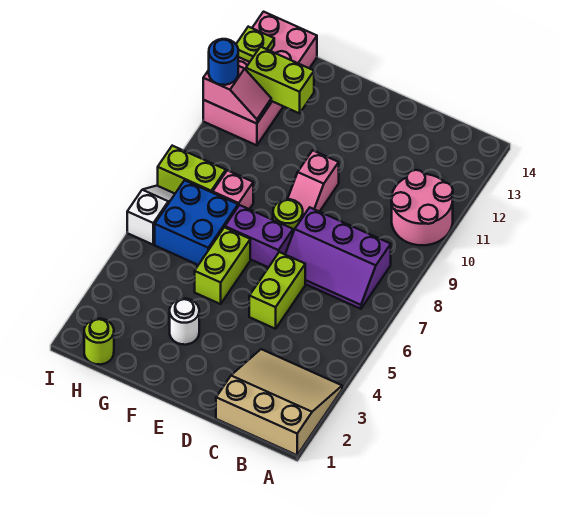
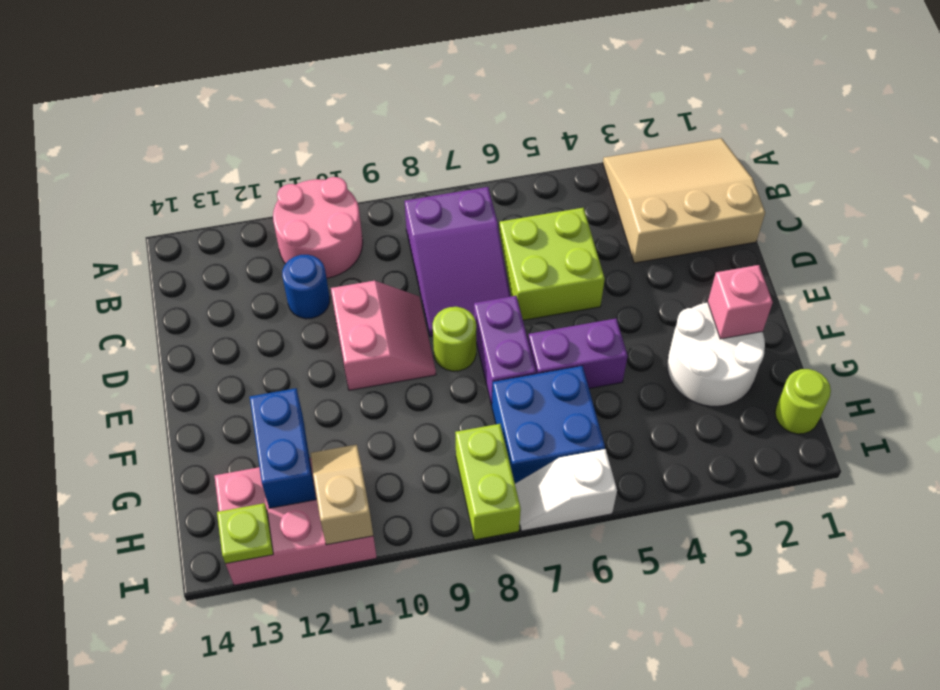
tan 3x3 slope [216,349,342,455] -> tan 3x3 slope turned to [603,138,765,263]
purple 2x3 slope [285,208,391,309] -> purple 2x3 slope turned to [405,187,511,336]
lime 1x2 brick [249,252,305,329] -> lime 2x2 brick [499,208,605,320]
pink 1x2 slope [288,150,339,216] -> pink 2x2 slope [331,281,436,390]
white 1x1 round brick [170,299,199,345] -> white 2x2 round brick [667,303,765,406]
lime 1x2 brick [195,227,250,304] -> purple 1x2 brick [528,318,628,388]
pink 1x1 brick [213,170,253,209] -> pink 1x1 brick moved to [708,265,773,339]
lime 1x2 brick [246,47,314,113] -> blue 1x2 brick [250,388,316,508]
pink 2x4 brick [203,12,317,145] -> pink 2x3 brick [215,458,377,585]
pink 1x2 slope [203,66,271,124] -> tan 1x2 slope [311,445,373,545]
blue 1x1 round brick [209,39,238,85] -> blue 1x1 round brick moved to [282,255,330,319]

